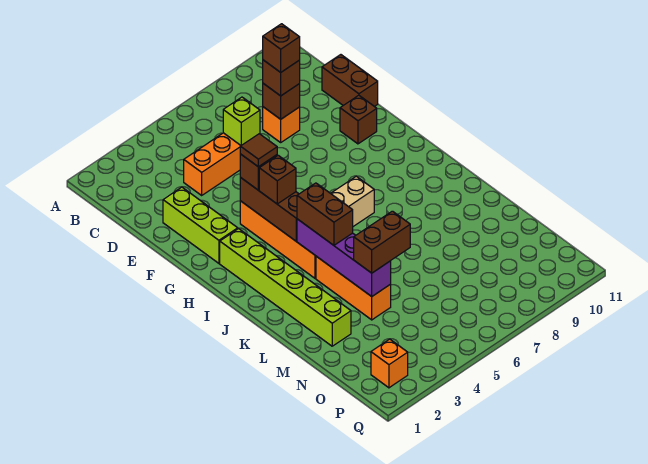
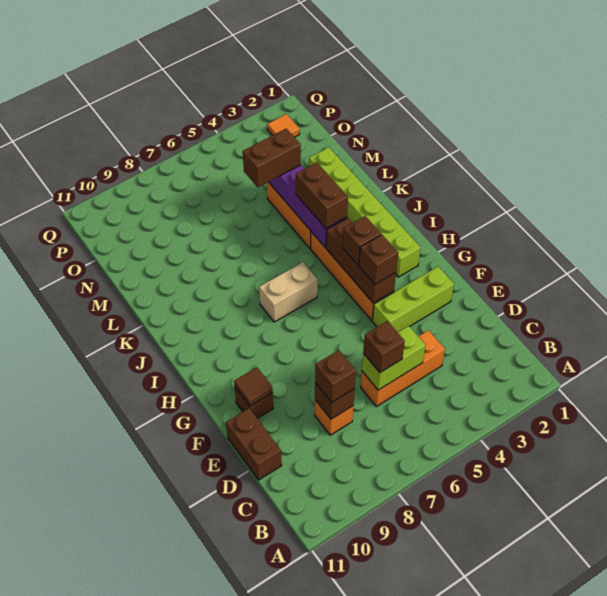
lime 1x1 brick [223,97,260,145] -> lime 1x2 brick [362,326,425,390]
brown 1x1 brick [263,24,300,72] -> brown 1x1 brick moved to [363,321,405,373]
lime 1x3 brick [163,187,238,263] -> lime 1x3 brick turned to [372,267,454,332]
brown 1x1 tile [240,134,277,167] -> brown 1x1 tile moved to [234,367,273,406]
orange 1x1 brick [371,339,408,388] -> orange 1x1 tile [267,114,300,137]

